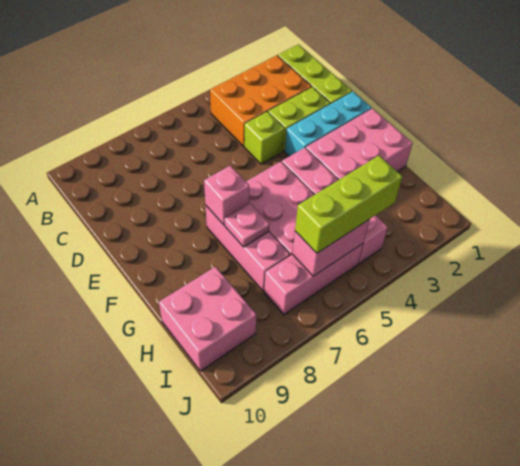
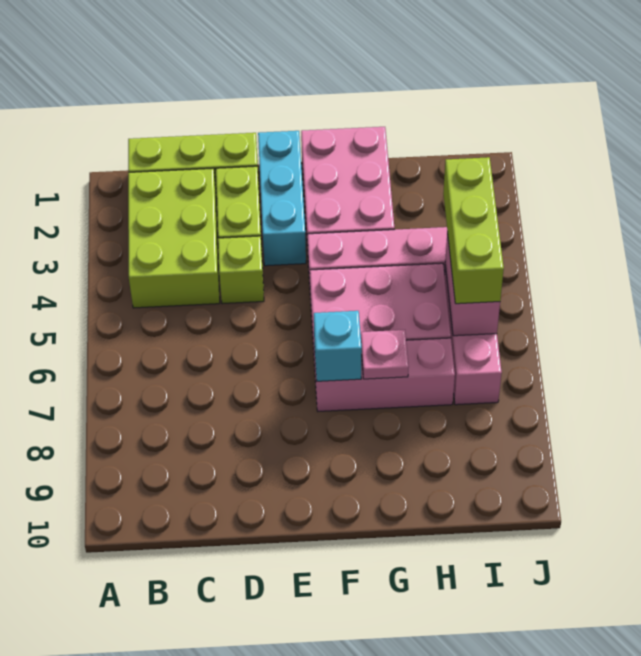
orange 2x3 brick [210,55,312,146] -> lime 2x3 brick [128,168,220,308]
pink 1x1 brick [204,166,249,225] -> cyan 1x1 brick [314,311,362,381]
pink 2x2 brick [159,267,257,371] -> none

